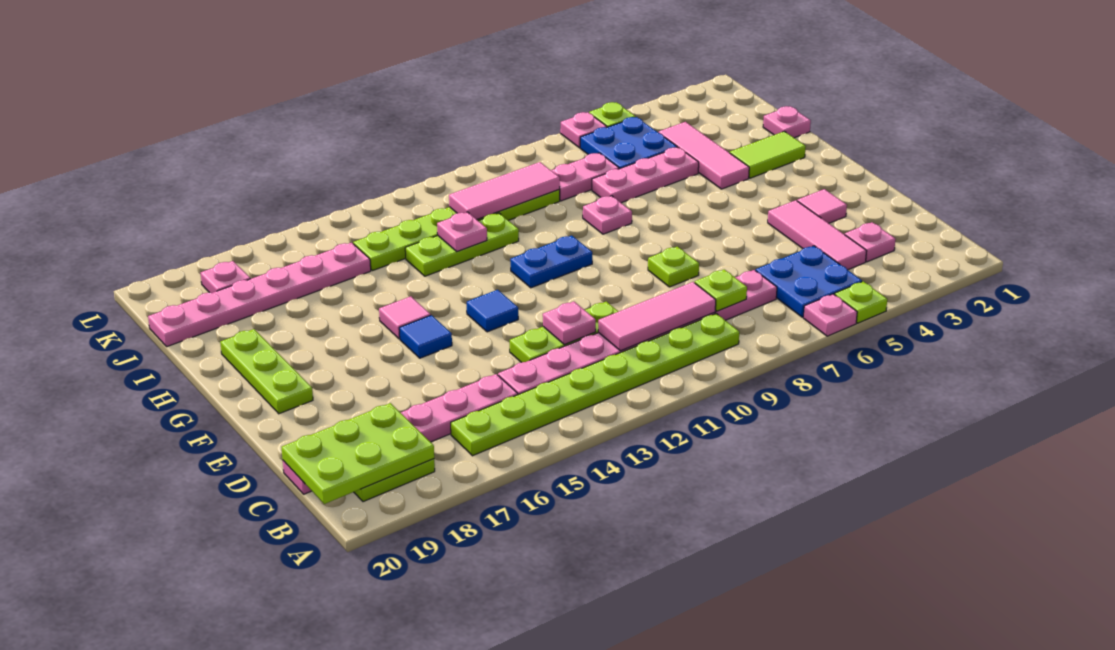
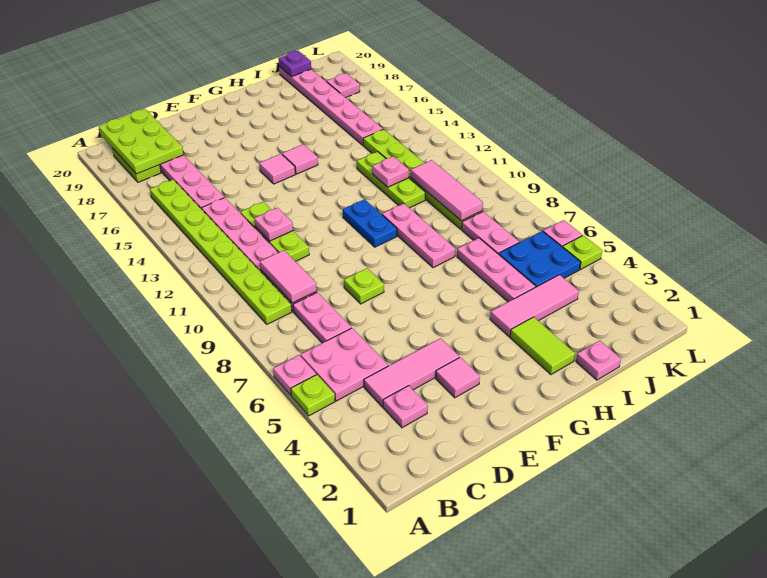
blue 2x2 plate [756,246,862,317] -> pink 2x2 plate [301,328,388,401]
lime 1x1 plate [695,270,747,311] -> none
pink 1x3 tile [598,282,716,351] -> pink 1x2 tile [260,250,317,303]
blue 1x1 tile [467,290,518,332] -> none
blue 1x1 tile [399,315,452,358] -> pink 1x1 tile [259,154,295,184]
lime 1x3 plate [220,329,313,414] -> none
pink 1x1 plate [583,196,632,234] -> pink 1x3 plate [382,203,455,268]
none -> purple 1x1 plate [278,51,311,77]

